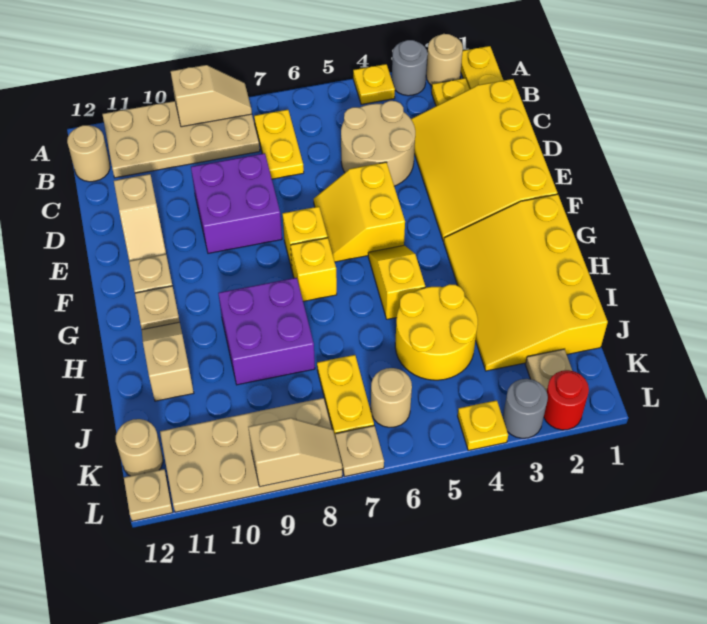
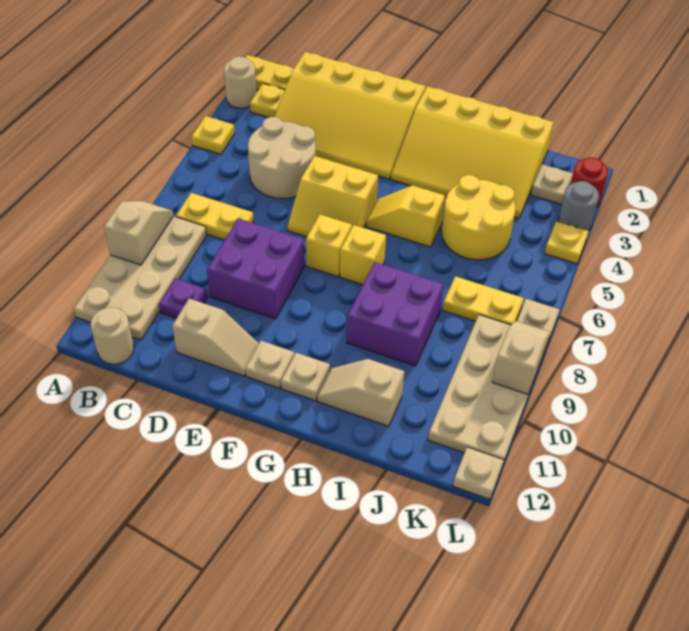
grey 1x1 round brick [392,40,427,96] -> none
none -> purple 1x1 plate [159,279,208,318]
tan 1x1 round brick [371,368,412,427] -> none
tan 1x1 round brick [116,419,163,476] -> none

